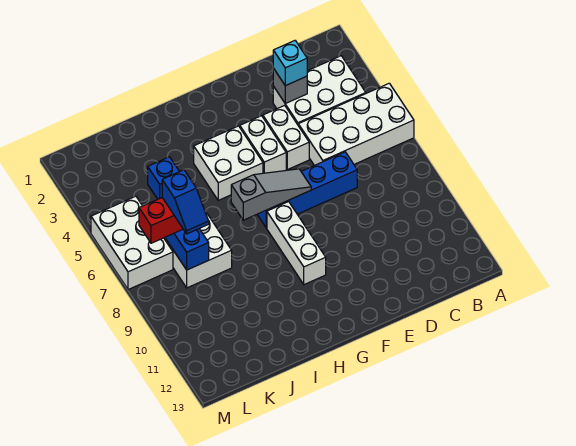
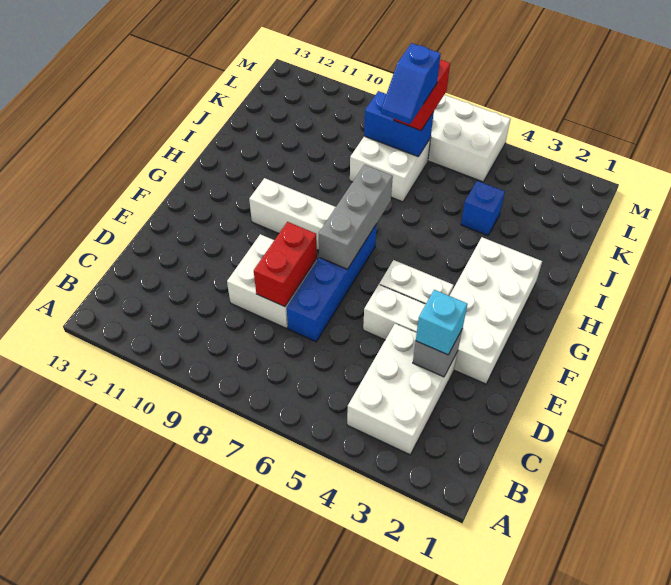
white 2x4 brick [298,83,414,166] -> white 2x4 brick moved to [450,237,542,384]
none -> red 1x2 brick [254,222,317,307]
grey 1x3 slope [231,169,311,220] -> grey 1x3 brick [319,165,393,269]
white 2x2 brick [194,126,263,200] -> white 2x2 brick moved to [227,234,317,328]
blue 1x2 slope [162,170,209,234] -> blue 1x2 slope turned to [381,43,441,124]

